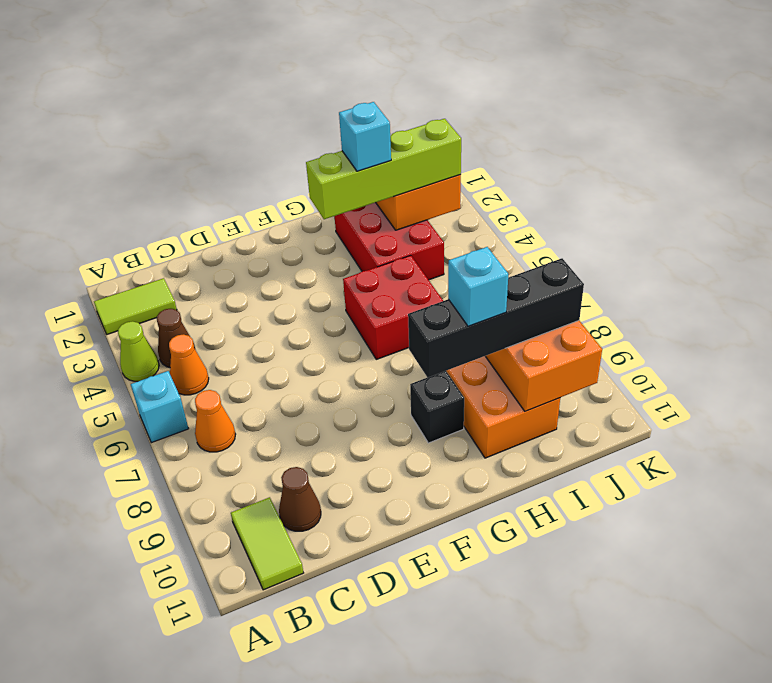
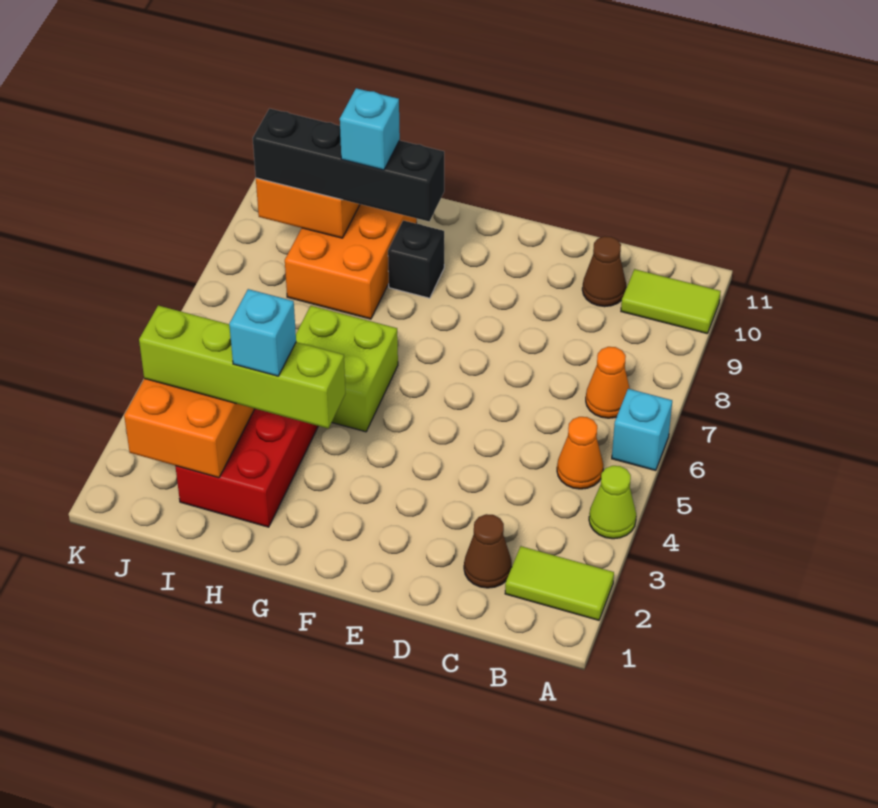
brown 1x1 cone [157,309,195,367] -> brown 1x1 cone moved to [464,514,512,588]
lime 1x2 tile [231,497,303,590] -> lime 1x2 tile turned to [621,269,721,333]
red 2x2 brick [343,255,443,359] -> lime 2x2 brick [296,306,398,432]

